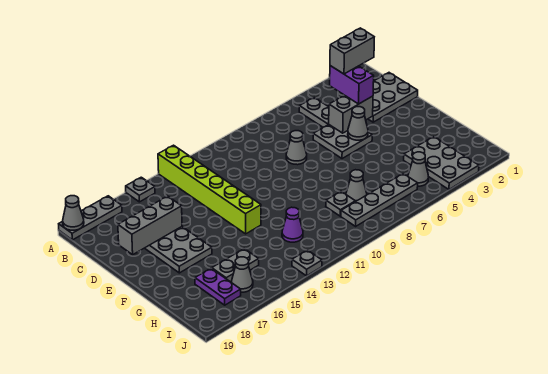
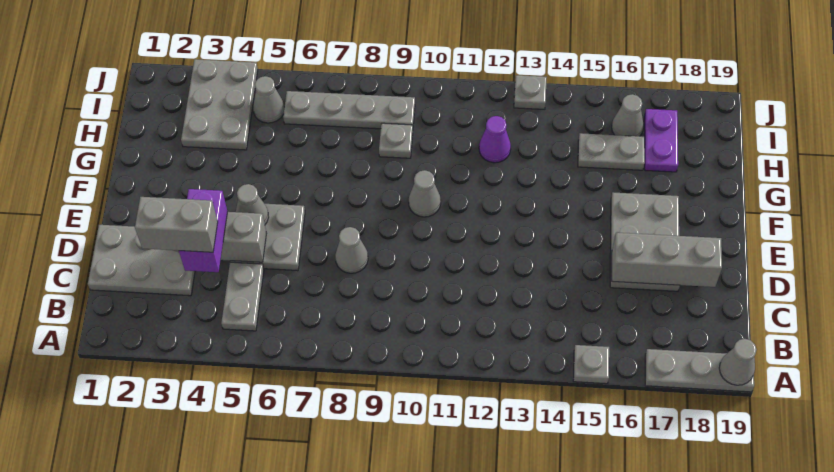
lime 1x6 brick [158,145,261,234] -> none
grey 1x1 cone [346,170,367,202] -> grey 1x1 cone moved to [409,170,441,217]

